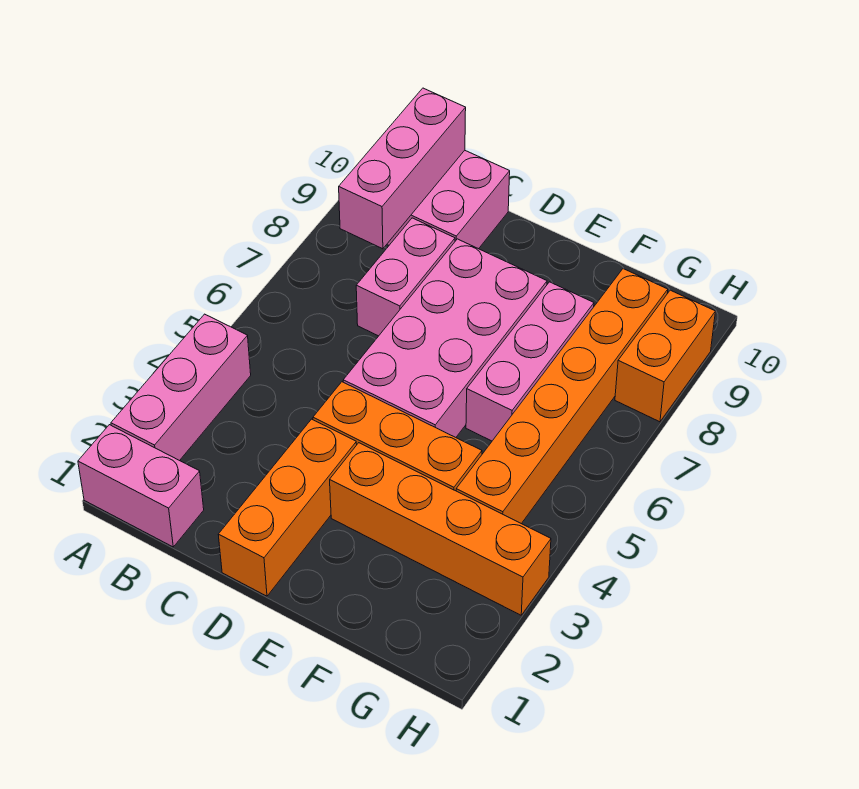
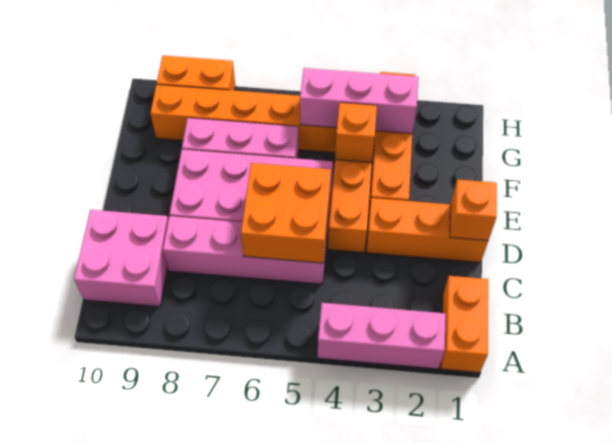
pink 1x2 brick [78,425,204,547] -> orange 1x2 brick [441,276,488,373]
pink 1x3 brick [339,88,466,249] -> pink 1x3 brick moved to [300,68,418,134]
none -> orange 2x2 brick [241,163,331,263]
pink 1x2 brick [356,218,455,336] -> pink 1x4 brick [163,216,327,284]
none -> orange 1x1 brick [450,179,497,241]
none -> orange 1x1 brick [335,103,377,163]

